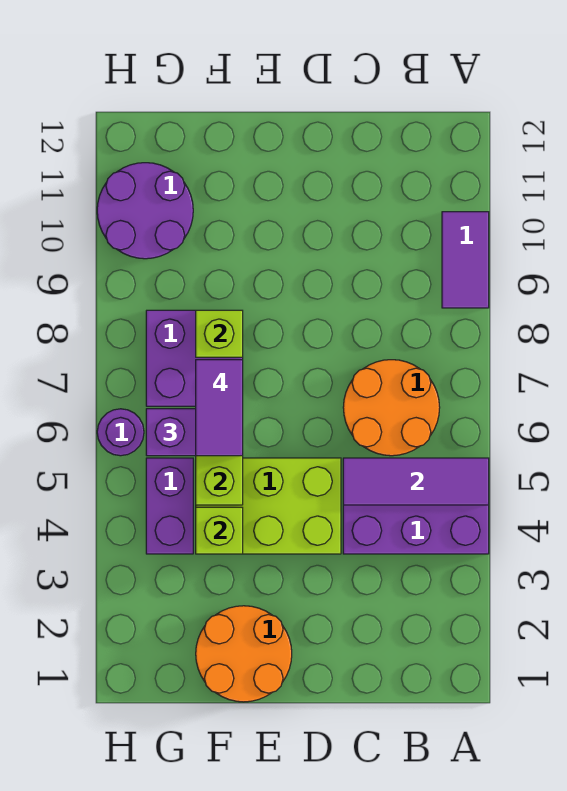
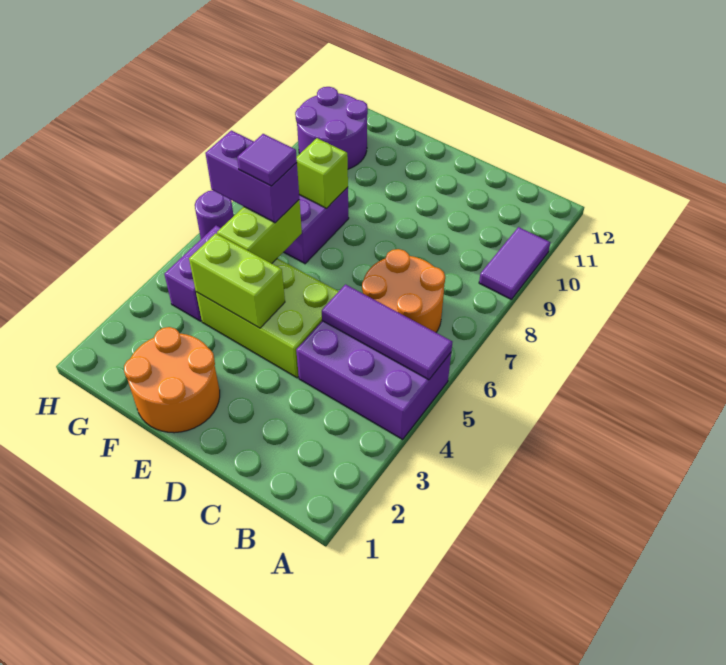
lime 1x1 brick [196,507,243,554] -> lime 1x2 brick [189,233,285,328]
purple 1x2 tile [196,360,243,456] -> purple 1x1 tile [237,134,297,186]

